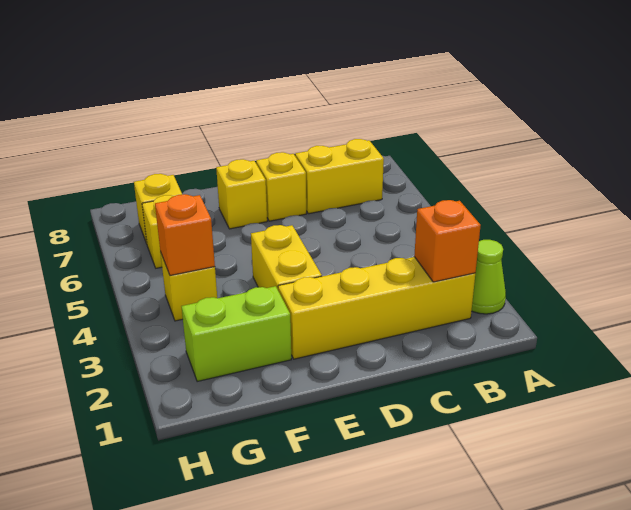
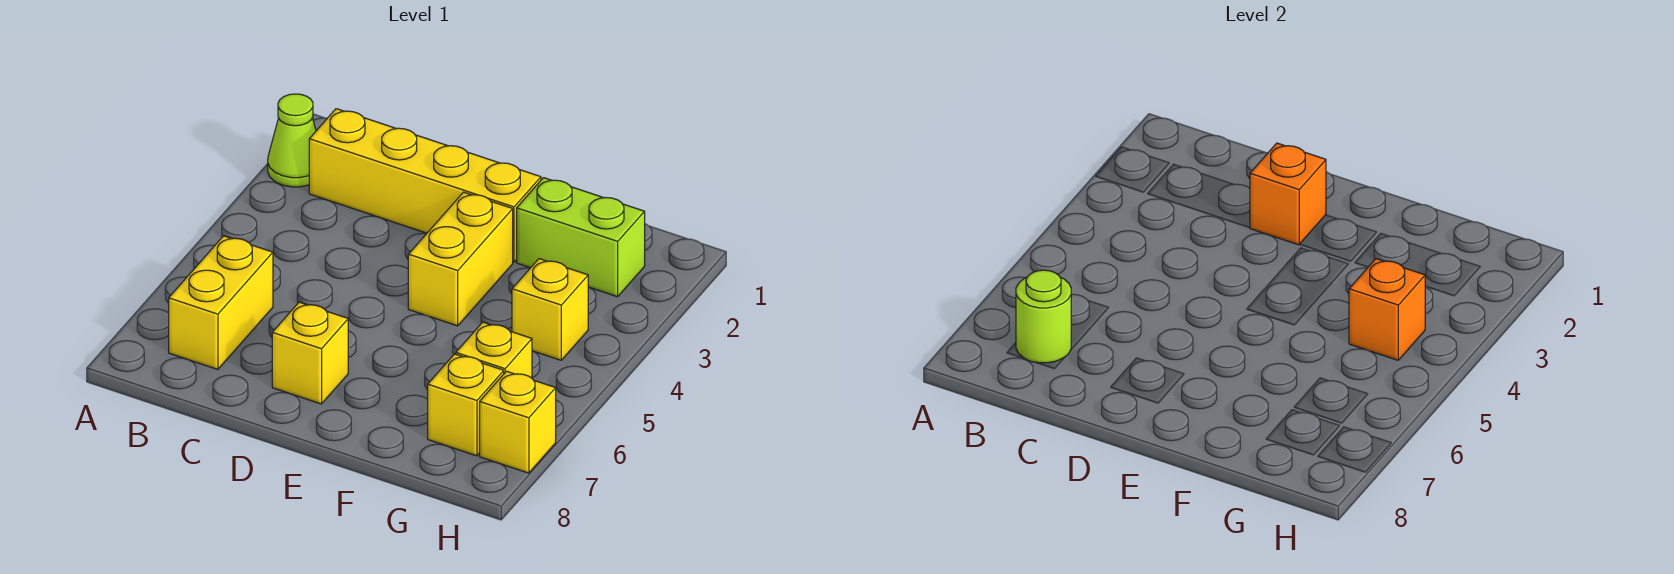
orange 1x1 brick [414,200,481,282] -> orange 1x1 brick moved to [1250,143,1326,245]
yellow 1x2 brick [295,139,384,214] -> yellow 1x2 brick turned to [169,236,273,369]
none -> lime 1x1 round brick [1016,270,1071,363]
yellow 1x1 brick [216,159,267,229] -> yellow 1x1 brick moved to [480,371,556,473]

